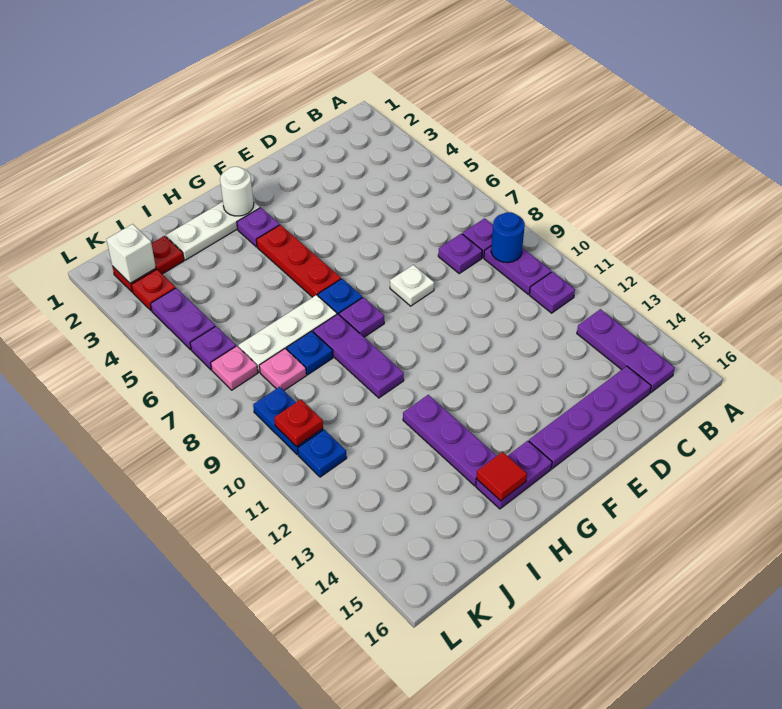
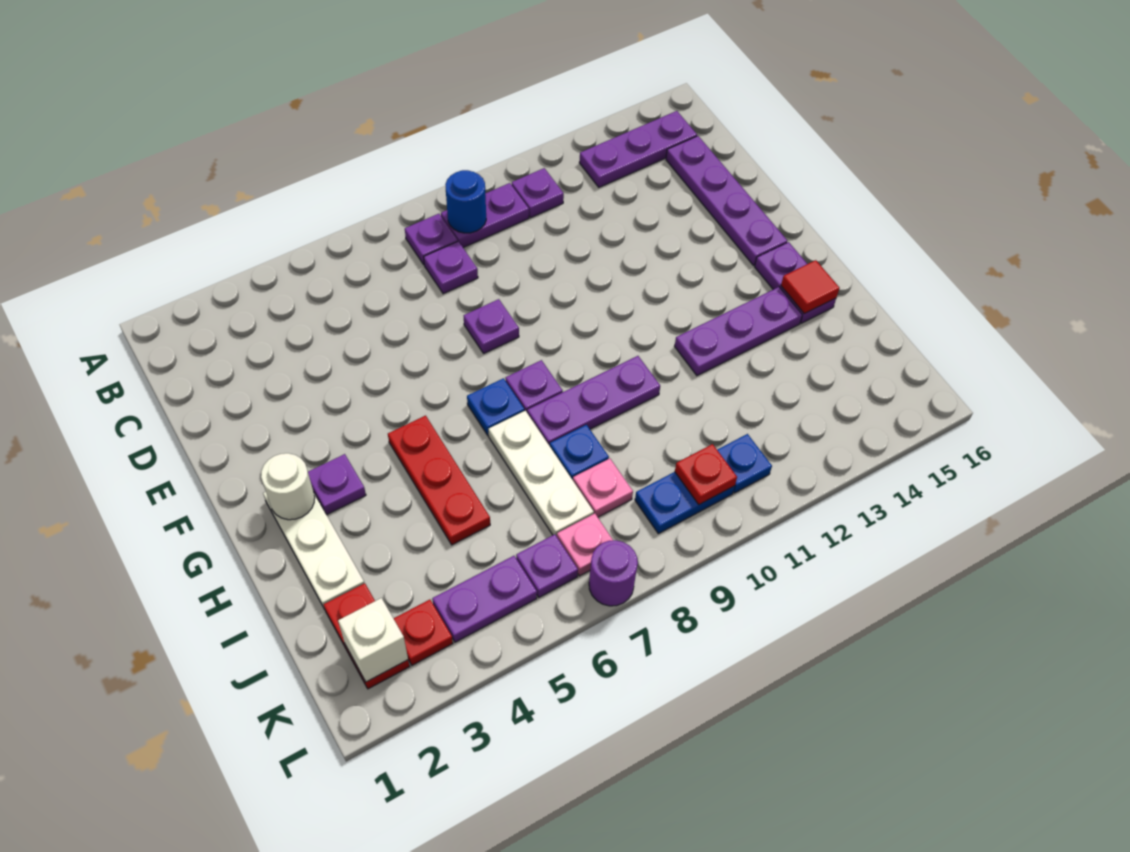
white 1x1 plate [390,265,434,306] -> purple 1x1 plate [464,299,519,353]
red 1x3 plate [256,225,341,297] -> red 1x3 plate turned to [388,416,490,545]
none -> purple 1x1 round brick [589,540,638,606]

